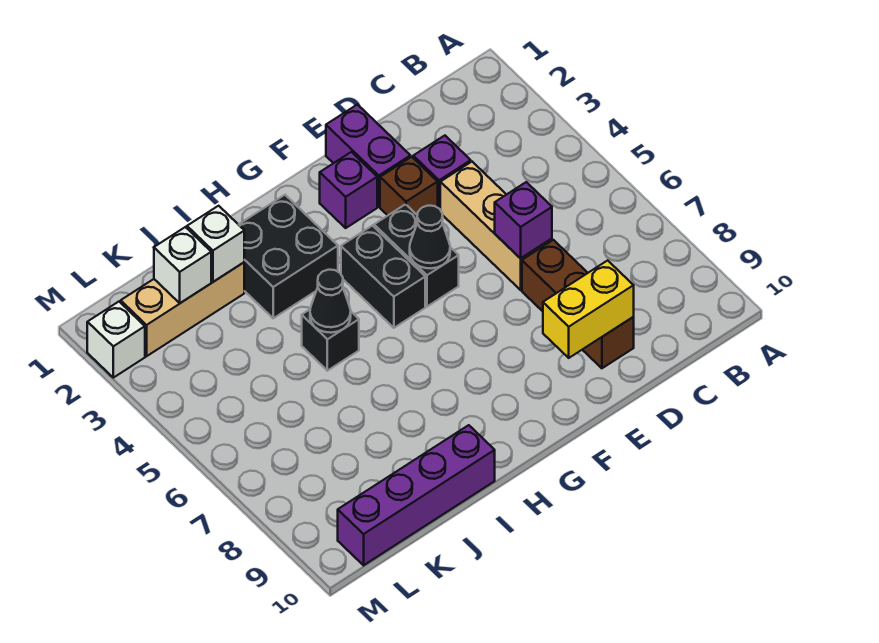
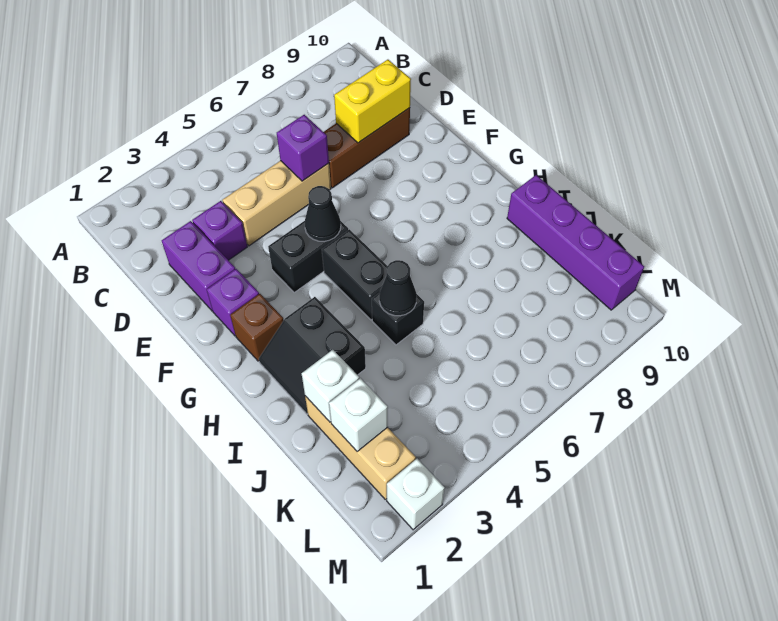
yellow 1x2 brick [543,260,634,358] -> yellow 1x2 brick turned to [334,60,411,143]
purple 1x2 brick [326,105,410,207] -> purple 1x2 brick turned to [162,221,235,311]
brown 1x1 brick [380,157,438,215] -> brown 1x1 brick moved to [230,294,284,361]
black 1x2 brick [341,226,425,328] -> black 1x2 brick turned to [322,229,387,320]
black 2x2 brick [238,195,338,318] -> black 2x2 slope [259,297,366,414]

